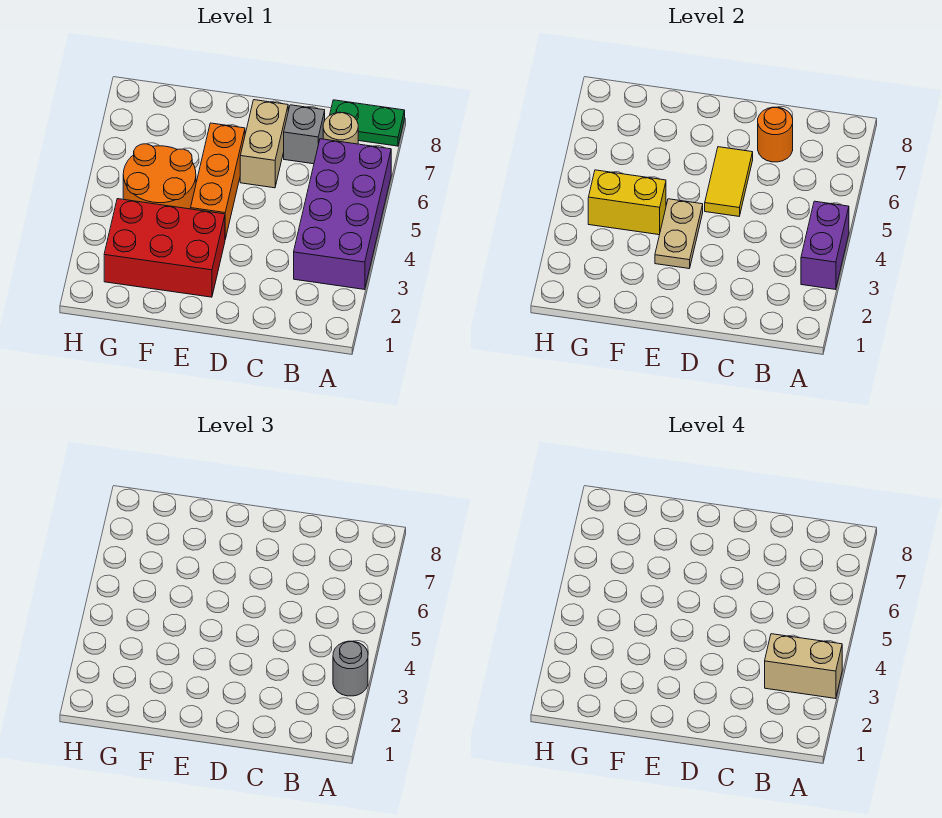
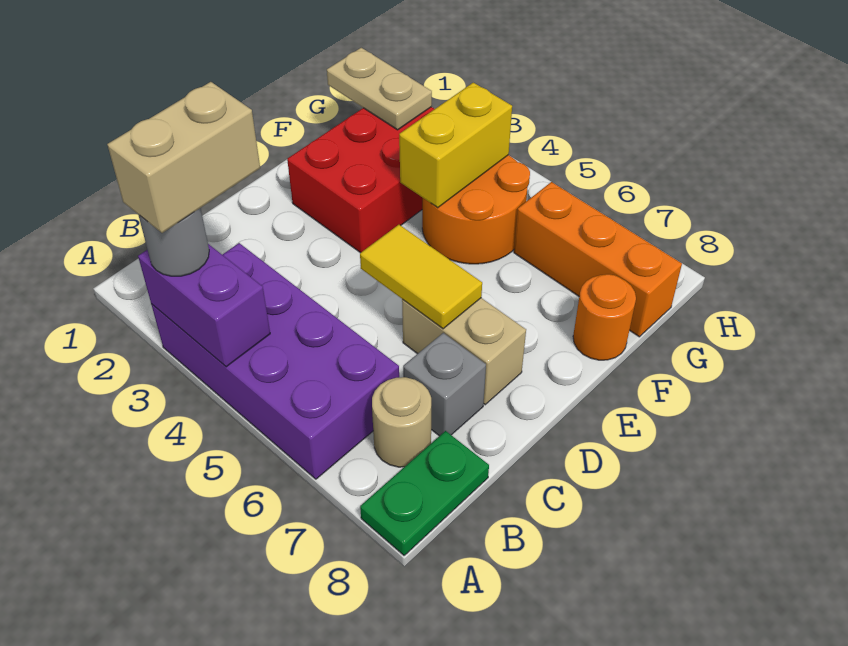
orange 1x1 round brick [758,107,793,162] -> orange 1x1 round brick moved to [573,274,636,360]
tan 1x2 plate [655,199,703,268] -> tan 1x2 plate moved to [327,48,432,130]
orange 1x3 brick [191,123,245,239] -> orange 1x3 brick moved to [514,182,682,337]

